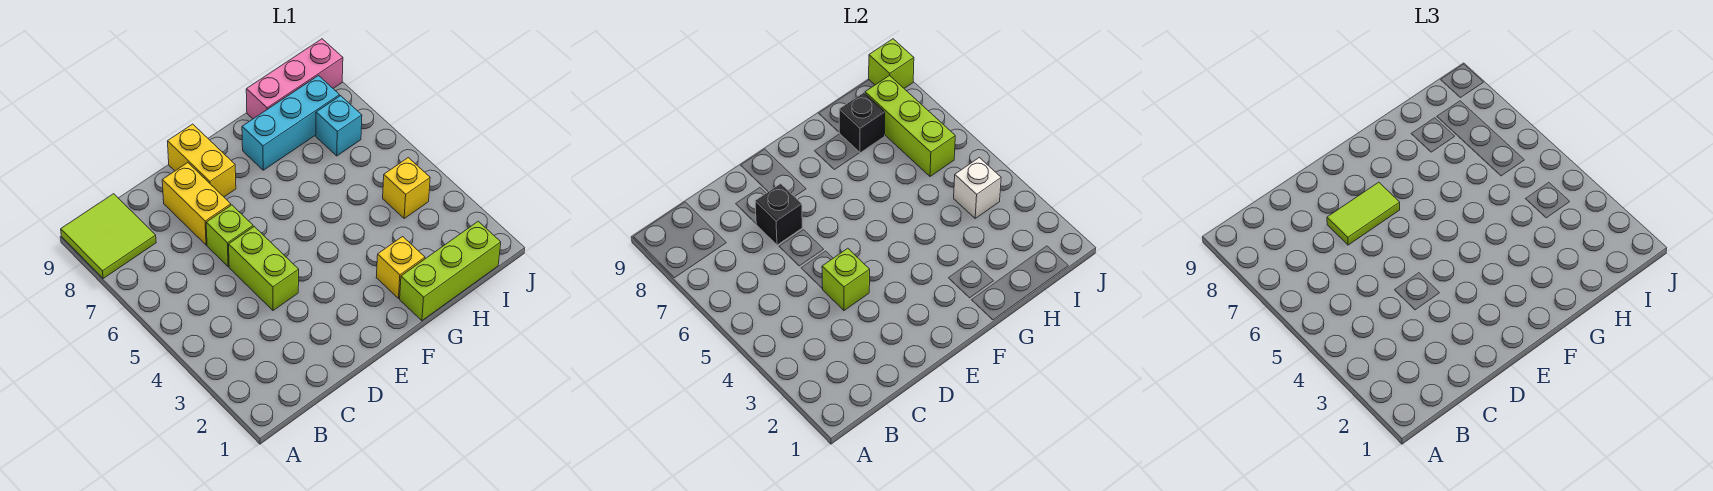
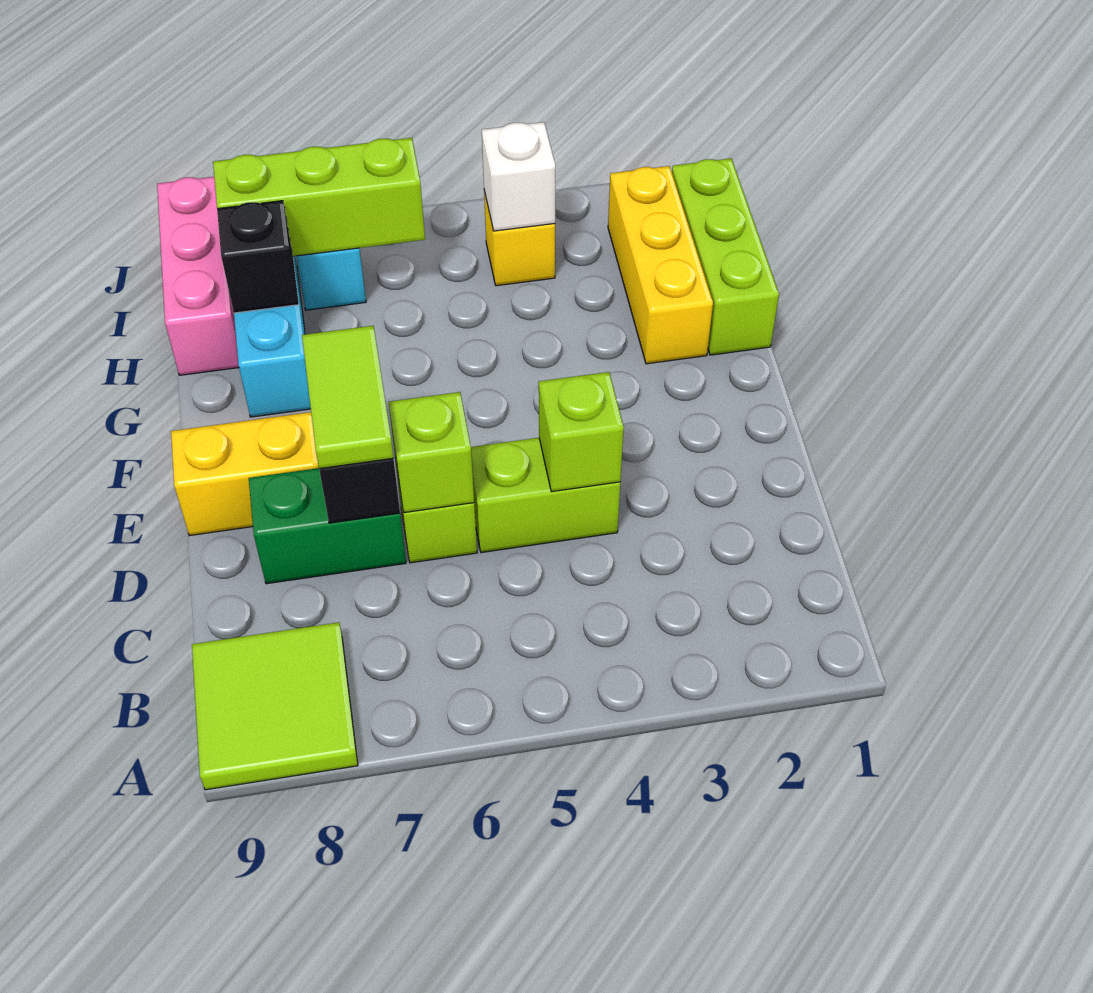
yellow 1x2 brick [162,163,231,245] -> green 1x2 brick [249,468,406,584]
yellow 1x1 brick [376,236,425,298] -> yellow 1x3 brick [608,166,713,364]
lime 1x1 brick [869,39,914,88] -> lime 1x1 brick moved to [389,392,474,513]

